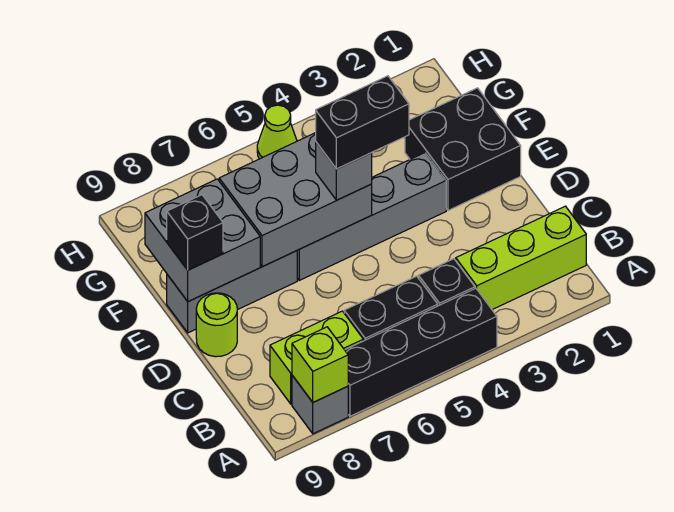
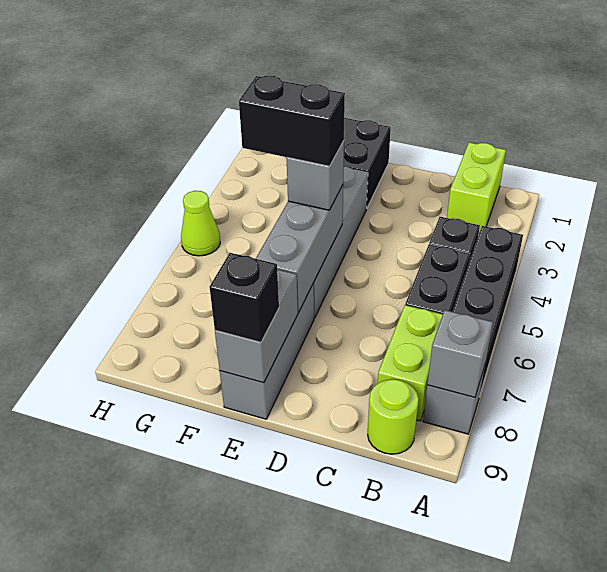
lime 1x1 brick [292,327,348,402] -> grey 1x1 brick [427,310,493,397]
lime 1x3 brick [456,206,586,310] -> lime 1x2 brick [447,142,506,233]
lime 1x1 round brick [196,293,237,357] -> lime 1x1 round brick moved to [368,379,419,454]
black 1x2 brick [316,76,409,169] -> black 1x2 brick turned to [239,76,345,166]
grey 2x3 brick [219,133,372,267] -> grey 1x3 brick [256,185,343,312]
grey 2x2 brick [145,179,260,302] -> grey 1x2 brick [215,269,298,383]

